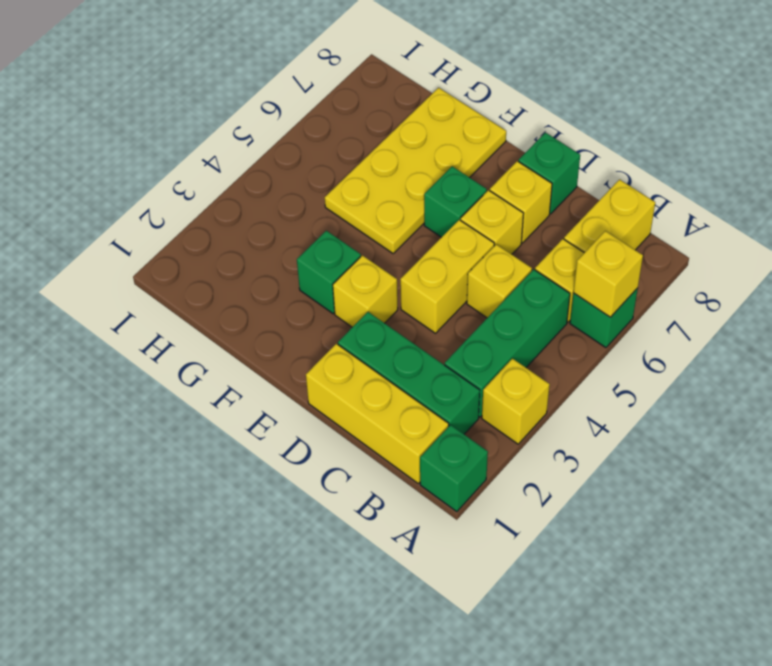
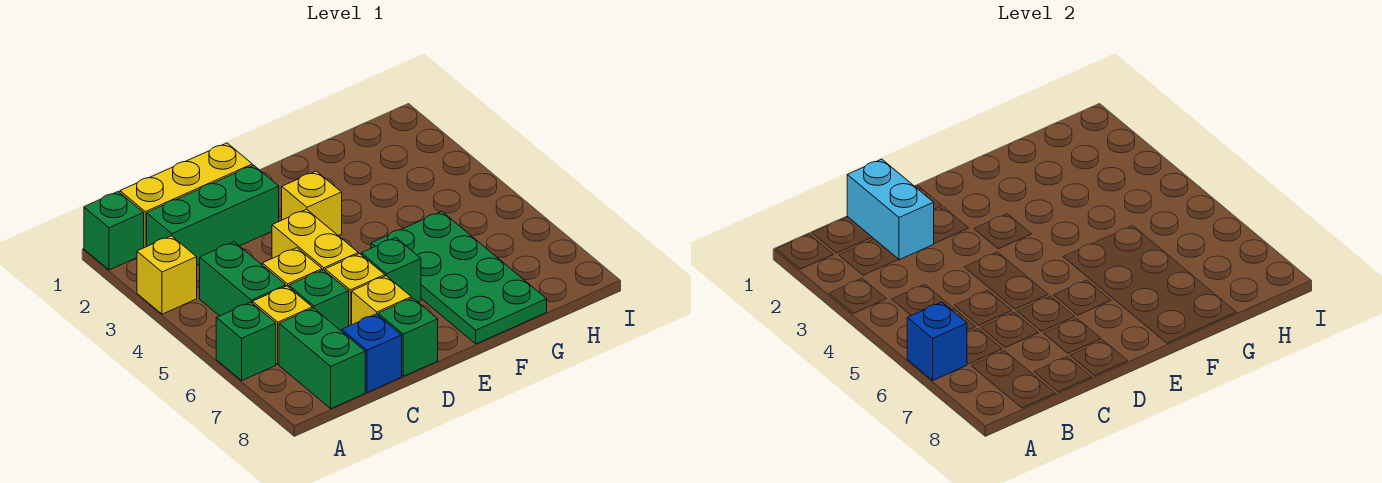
yellow 1x1 brick [574,231,643,317] -> blue 1x1 brick [907,302,967,380]
green 1x3 brick [445,269,570,417] -> green 1x2 brick [200,242,286,316]
yellow 1x2 brick [564,180,655,253] -> green 1x2 brick [279,308,365,409]
none -> cyan 1x2 brick [847,159,934,260]
none -> blue 1x1 brick [342,314,402,392]
green 1x1 brick [297,231,361,314] -> green 1x1 brick moved to [289,270,349,331]
yellow 2x4 plate [325,88,506,253] -> green 2x4 plate [371,211,547,344]

